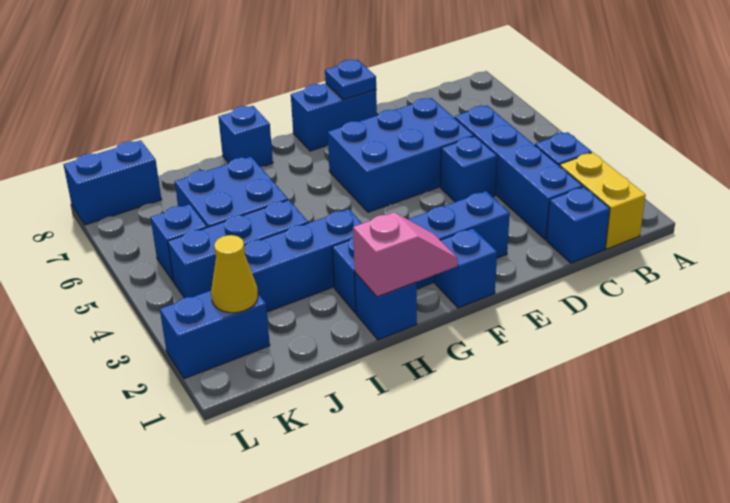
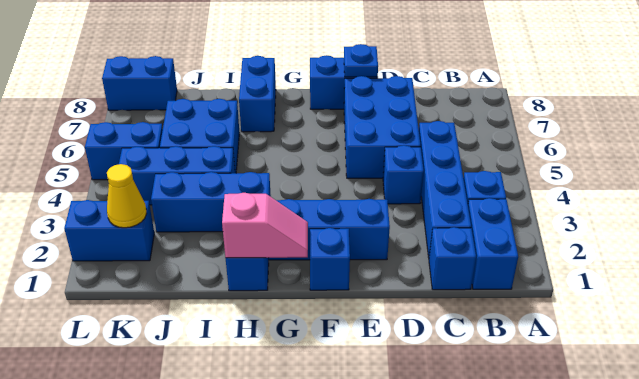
yellow 1x2 brick [560,153,646,249] -> blue 1x2 brick [468,198,518,289]
blue 2x3 brick [328,98,474,212] -> blue 2x3 brick turned to [344,76,421,178]
blue 1x1 brick [218,106,273,167] -> blue 1x2 brick [239,56,276,132]
blue 1x1 brick [151,204,207,281] -> blue 1x2 brick [85,122,163,180]

